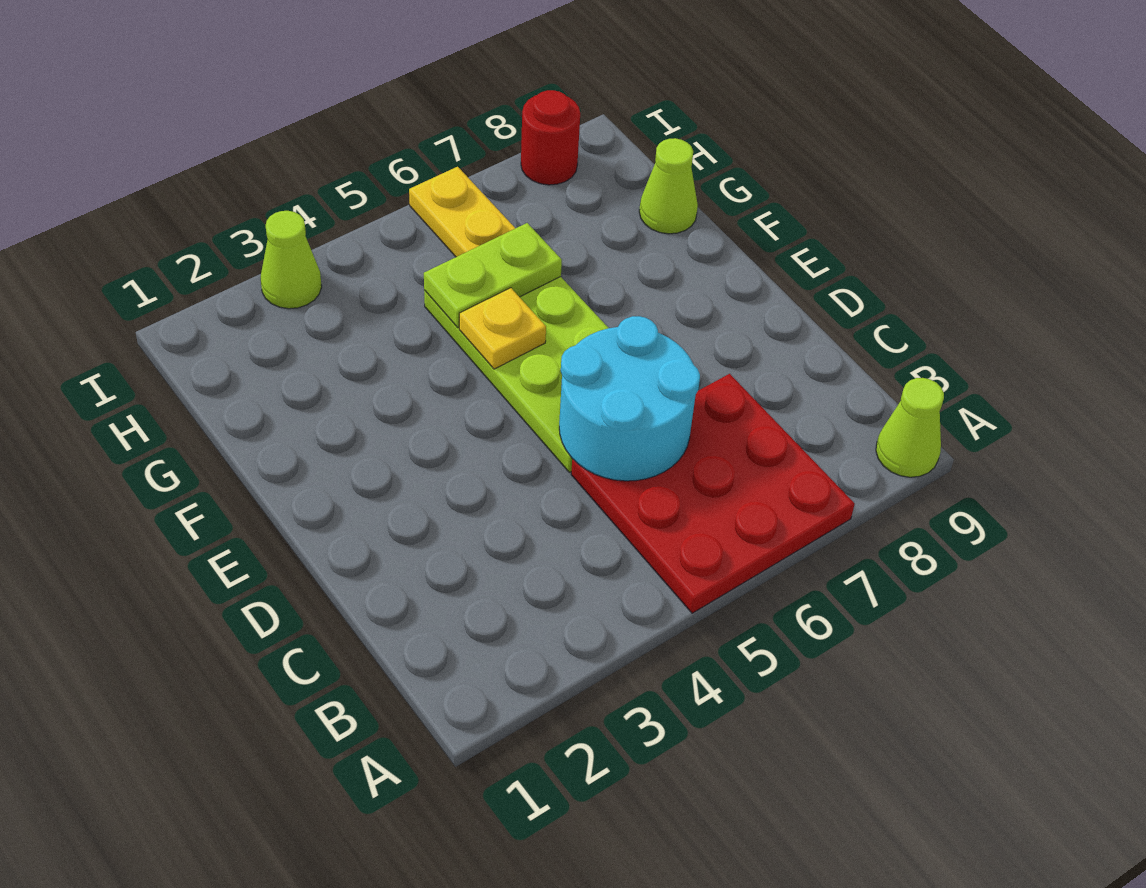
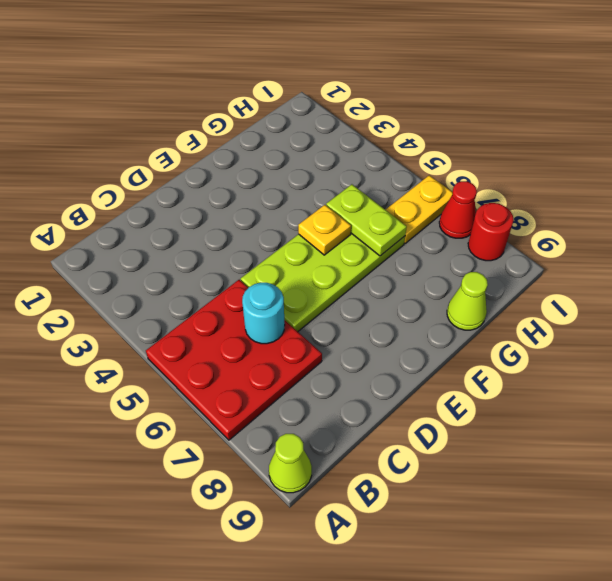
cyan 2x2 round brick [559,316,700,481] -> cyan 1x1 round brick [242,283,285,344]
lime 1x1 cone [261,211,322,309] -> none
none -> red 1x1 cone [439,181,477,238]

